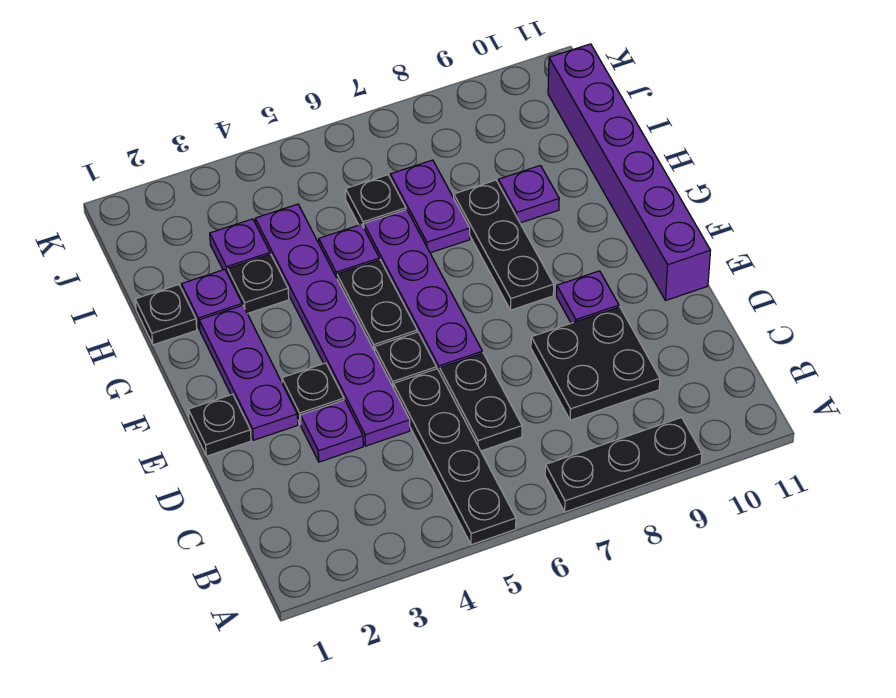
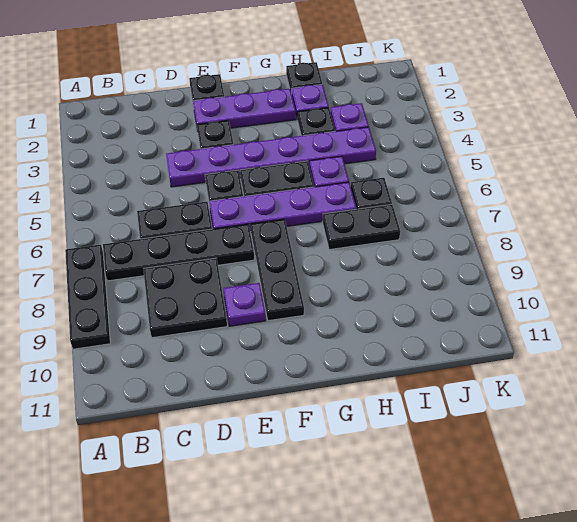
black 1x4 plate [394,369,516,545] -> black 1x4 plate moved to [103,224,254,281]
purple 1x1 plate [300,400,363,462] -> none
purple 1x6 brick [548,44,711,301] -> none
black 1x3 plate [454,180,554,310] -> black 1x3 plate turned to [250,219,304,321]
purple 1x2 plate [390,160,470,253] -> black 1x2 plate [322,204,400,250]
purple 1x1 plate [498,166,559,223] -> none

